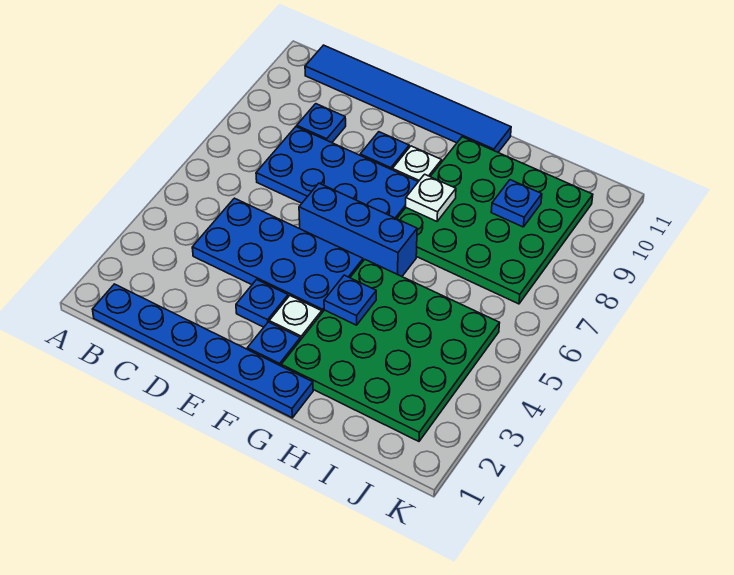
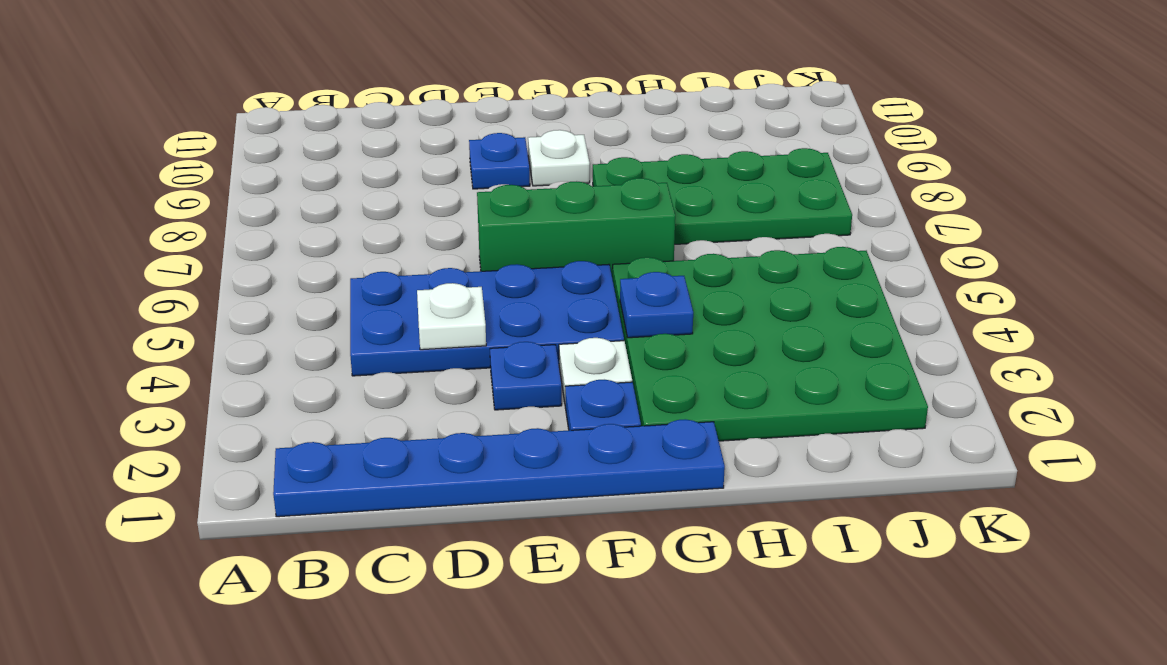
blue 1x6 tile [305,45,511,152] -> none
blue 2x4 plate [256,127,418,219] -> none
blue 1x1 plate [297,104,346,143] -> none
blue 1x3 brick [299,183,417,276] -> green 1x3 brick [477,178,675,279]
green 4x4 plate [397,137,593,304] -> green 2x4 plate [593,148,852,244]
white 1x1 plate [406,174,456,221] -> white 1x1 plate moved to [417,283,486,350]
blue 1x1 plate [491,180,542,227] -> none

